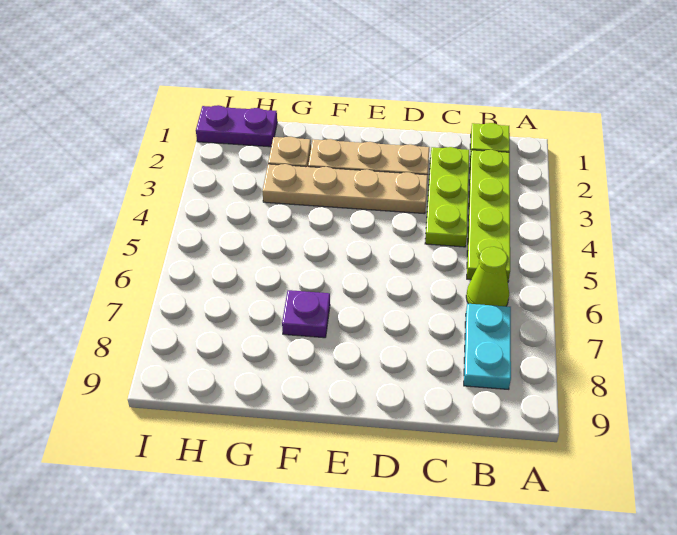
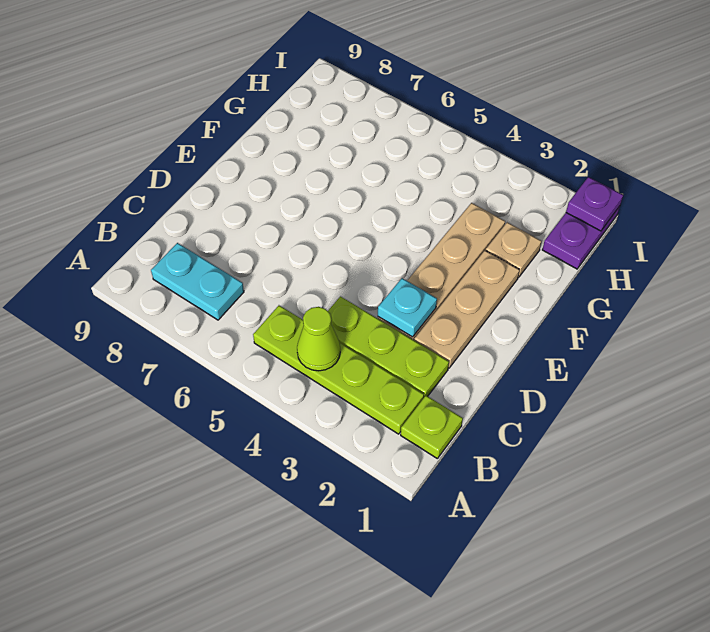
lime 1x1 cone [466,247,509,306] -> lime 1x1 cone moved to [297,307,340,371]
none -> cyan 1x1 plate [378,278,437,337]
purple 1x1 plate [282,290,330,338] -> purple 1x1 plate moved to [566,177,623,231]

